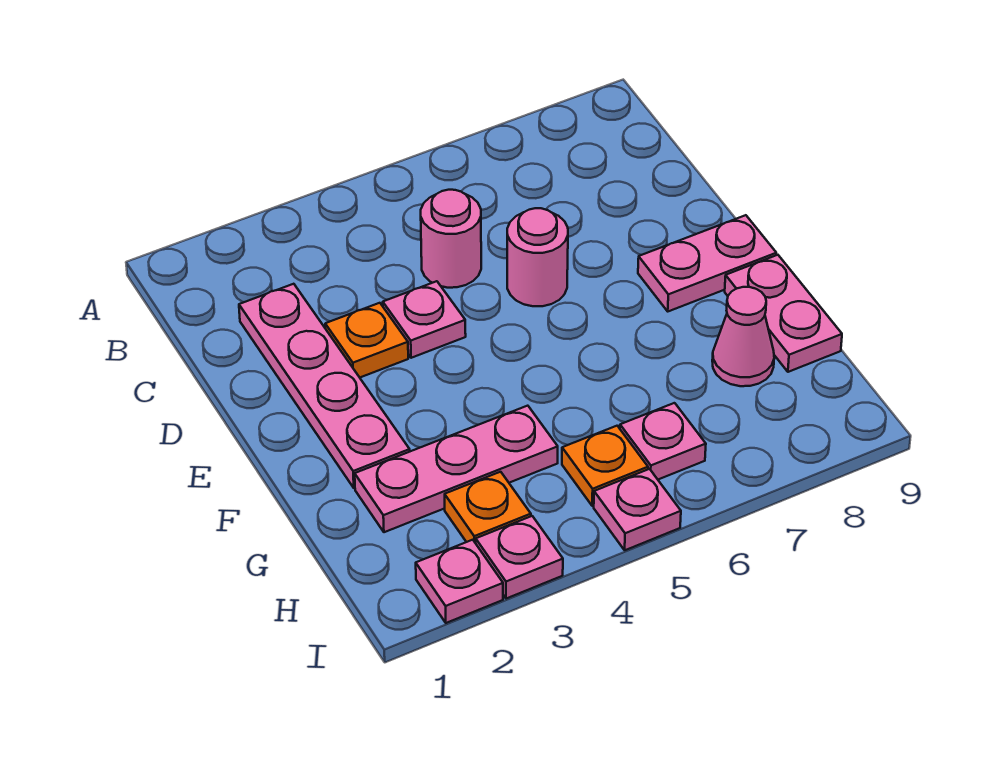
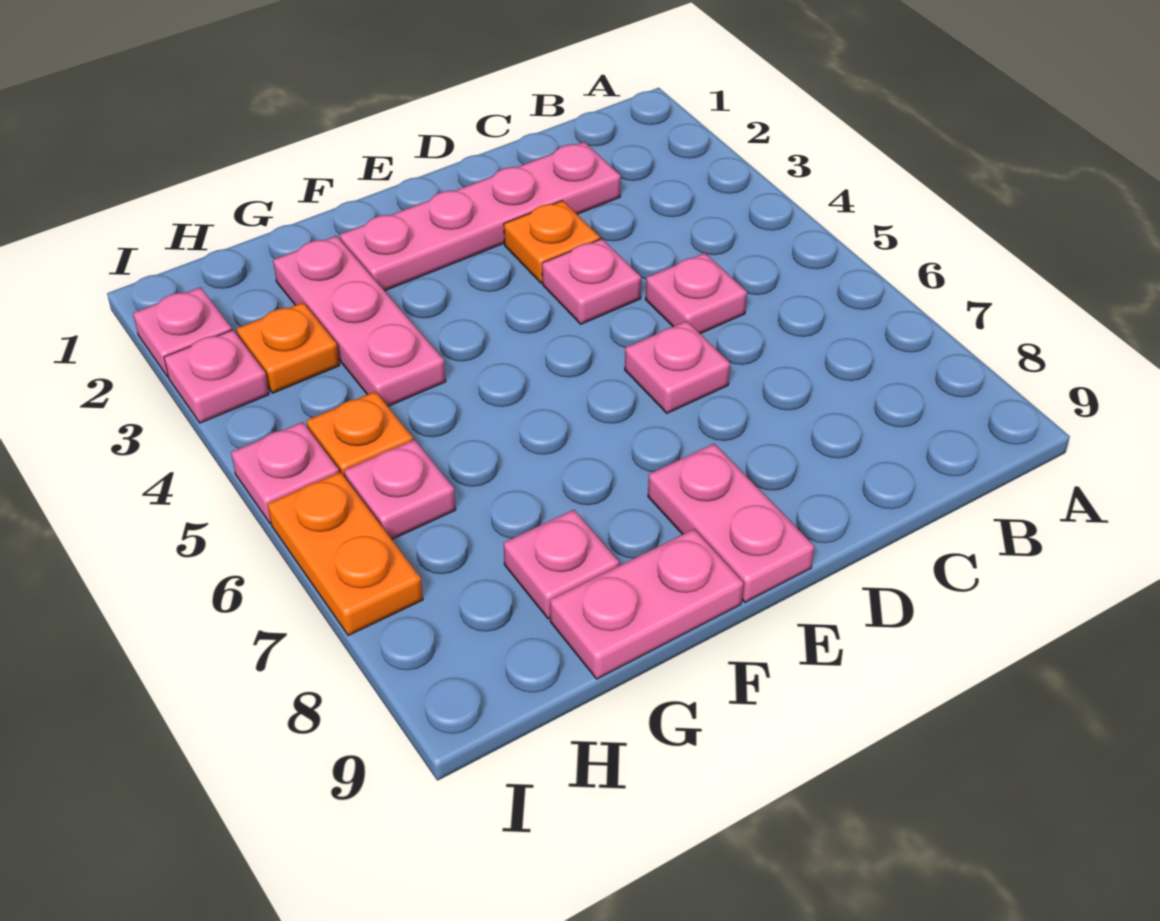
pink 1x1 round brick [421,190,481,288] -> pink 1x1 plate [645,253,747,334]
pink 1x1 round brick [507,208,568,306] -> pink 1x1 plate [625,321,730,413]
pink 1x1 cone [712,287,774,386] -> pink 1x1 plate [504,510,619,619]
none -> orange 1x2 plate [268,472,423,636]

